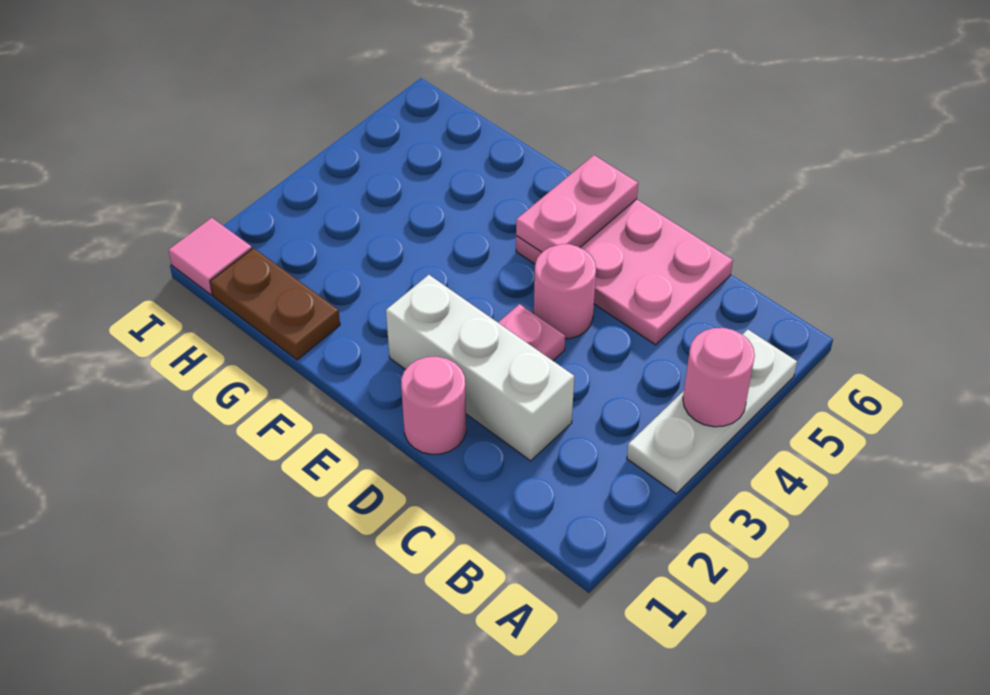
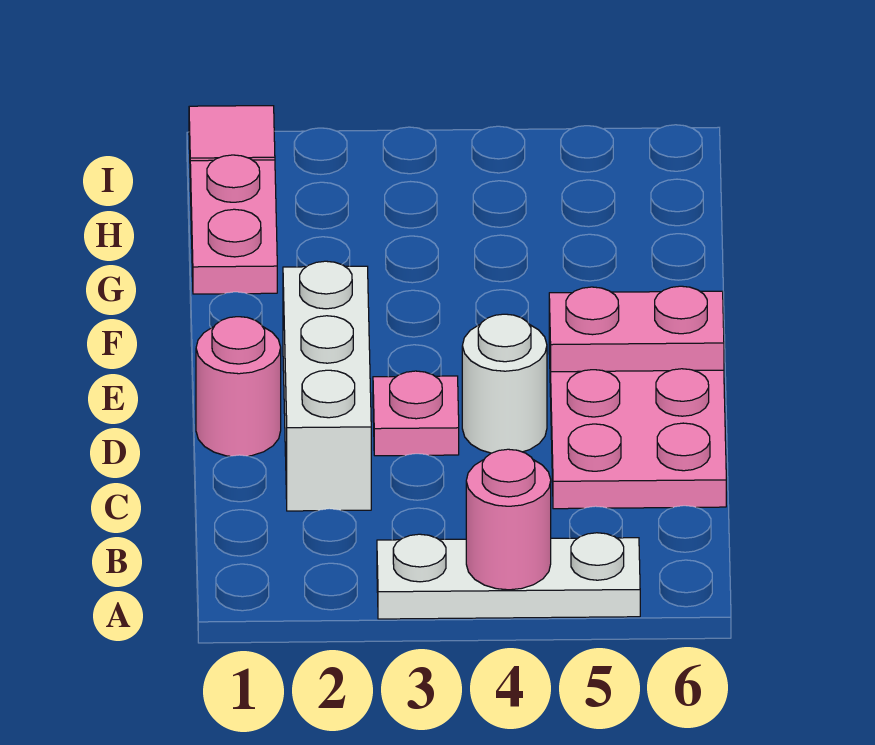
pink 1x1 round brick [534,244,596,339] -> white 1x1 round brick [462,314,547,453]
brown 1x2 plate [210,248,340,360] -> pink 1x2 plate [190,155,277,294]

